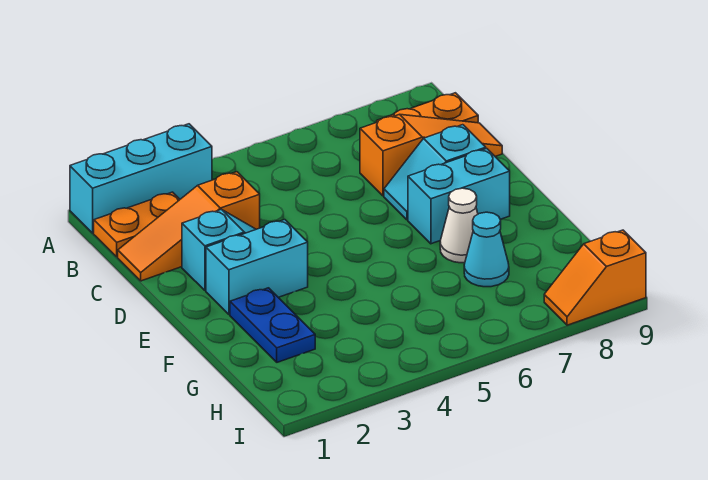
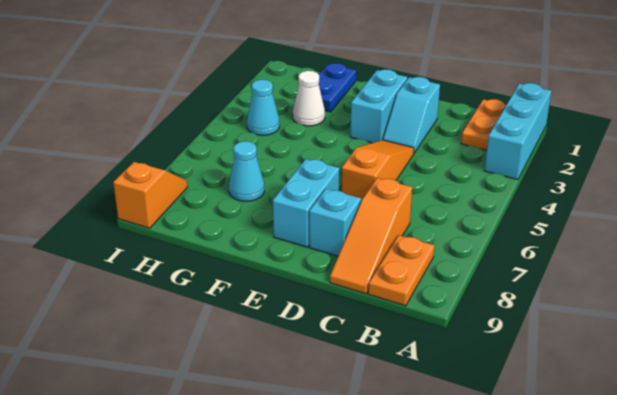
orange 1x3 slope [118,172,260,281] -> orange 1x3 slope moved to [341,140,414,199]
blue 1x2 plate [230,288,315,362] -> blue 1x2 plate turned to [319,63,356,112]
white 1x1 cone [440,188,478,263] -> white 1x1 cone moved to [293,71,325,126]
none -> cyan 1x1 cone [247,80,280,135]

